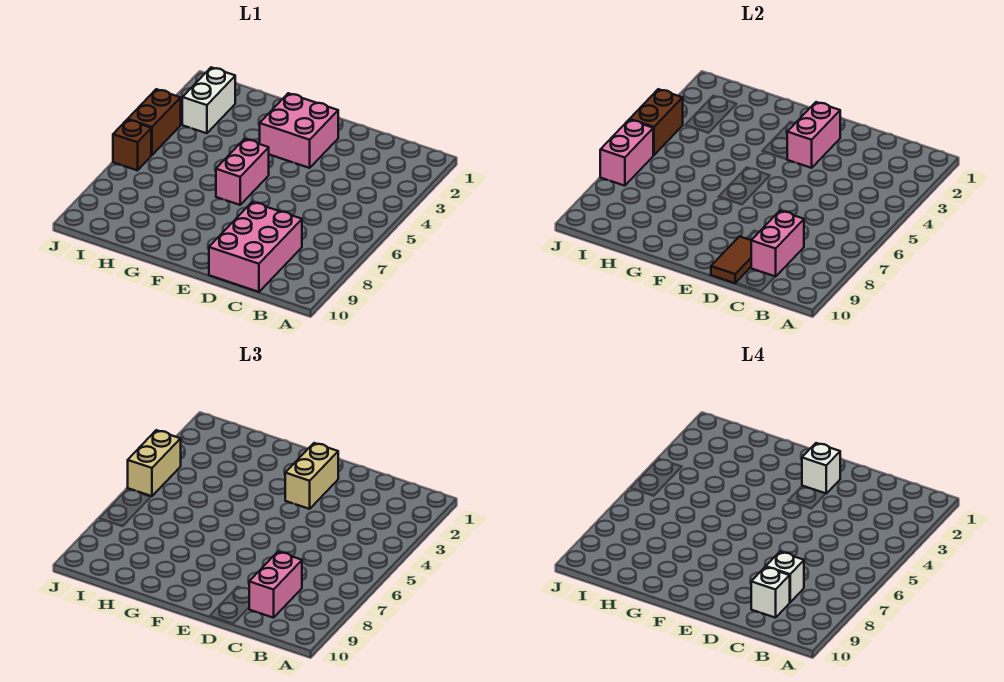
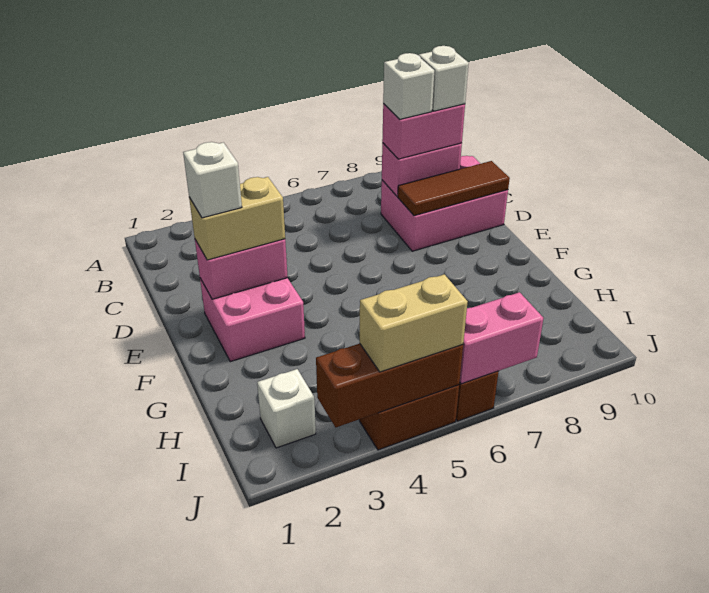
brown 1x2 tile [711,236,751,283] -> brown 1x3 tile [398,161,510,216]
pink 1x2 brick [216,139,269,205] -> none
white 1x2 brick [182,67,235,133] -> white 1x1 brick [257,369,316,448]
brown 1x2 brick [630,89,683,155] -> brown 1x3 brick [316,344,463,427]

